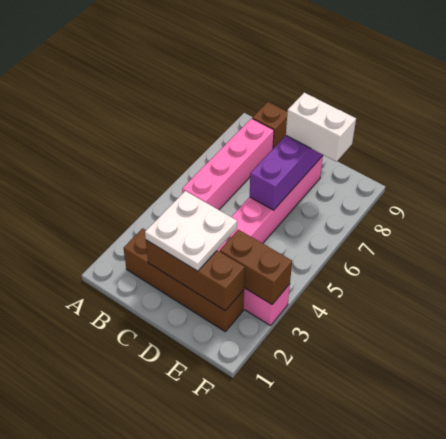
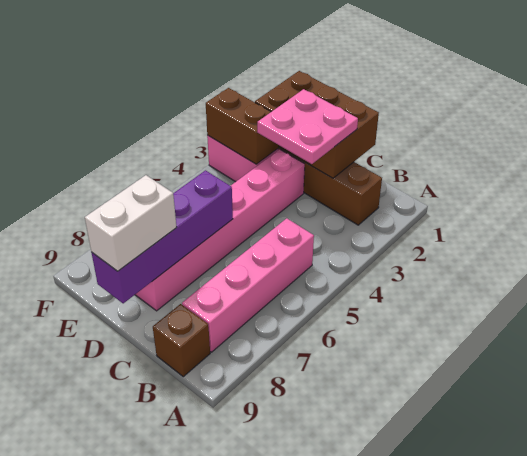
brown 1x3 brick [146,240,245,311] -> brown 2x3 brick [255,71,379,178]
white 2x2 plate [145,191,237,271] -> pink 2x2 plate [257,89,358,164]
white 1x2 brick [286,93,356,162] -> white 1x2 brick turned to [85,175,177,271]

